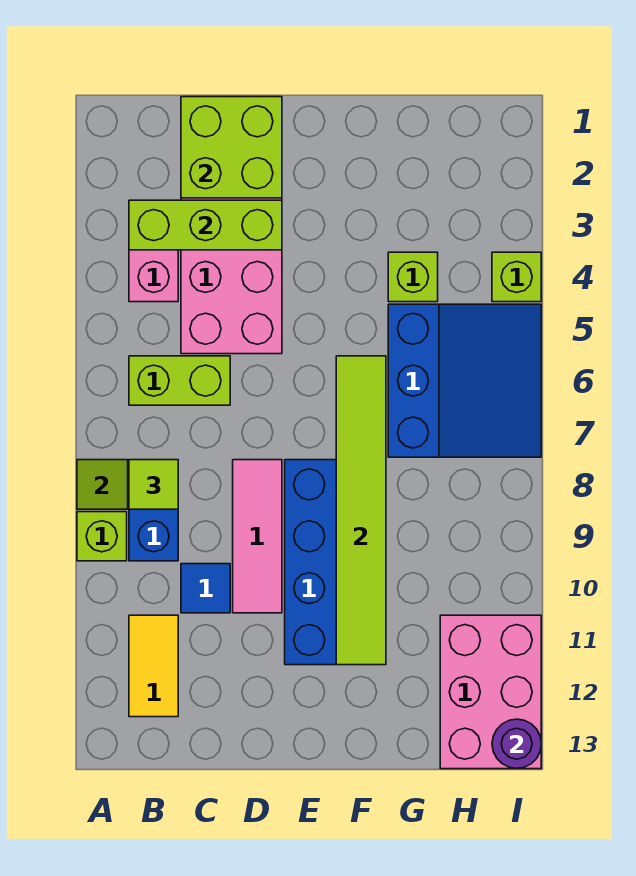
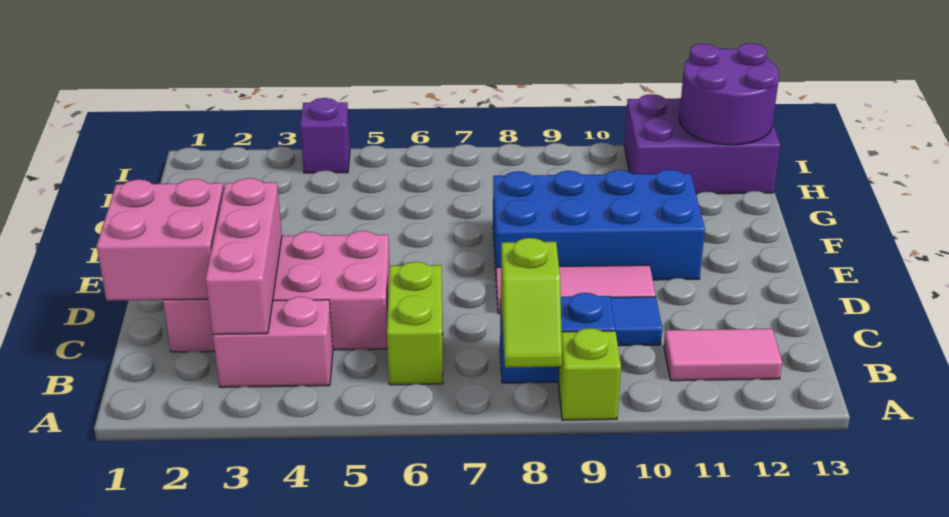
lime 1x3 brick [129,200,282,250] -> pink 1x3 brick [205,178,282,334]
lime 1x1 tile [129,460,178,509] -> none
yellow 1x2 tile [129,615,178,717] -> pink 1x2 tile [664,329,782,381]
lime 2x2 brick [181,97,282,198] -> pink 2x2 brick [97,179,223,301]
lime 1x6 tile [336,356,386,665] -> none
lime 1x1 brick [388,252,438,302] -> none
blue 3x3 slope [388,304,541,457] -> none
pink 2x3 brick [440,615,541,769] -> purple 2x3 brick [624,94,780,194]
lime 1x1 brick [492,252,541,302] -> purple 1x1 brick [300,98,350,173]
purple 1x1 round brick [492,719,541,769] -> purple 2x2 round brick [679,43,779,145]

